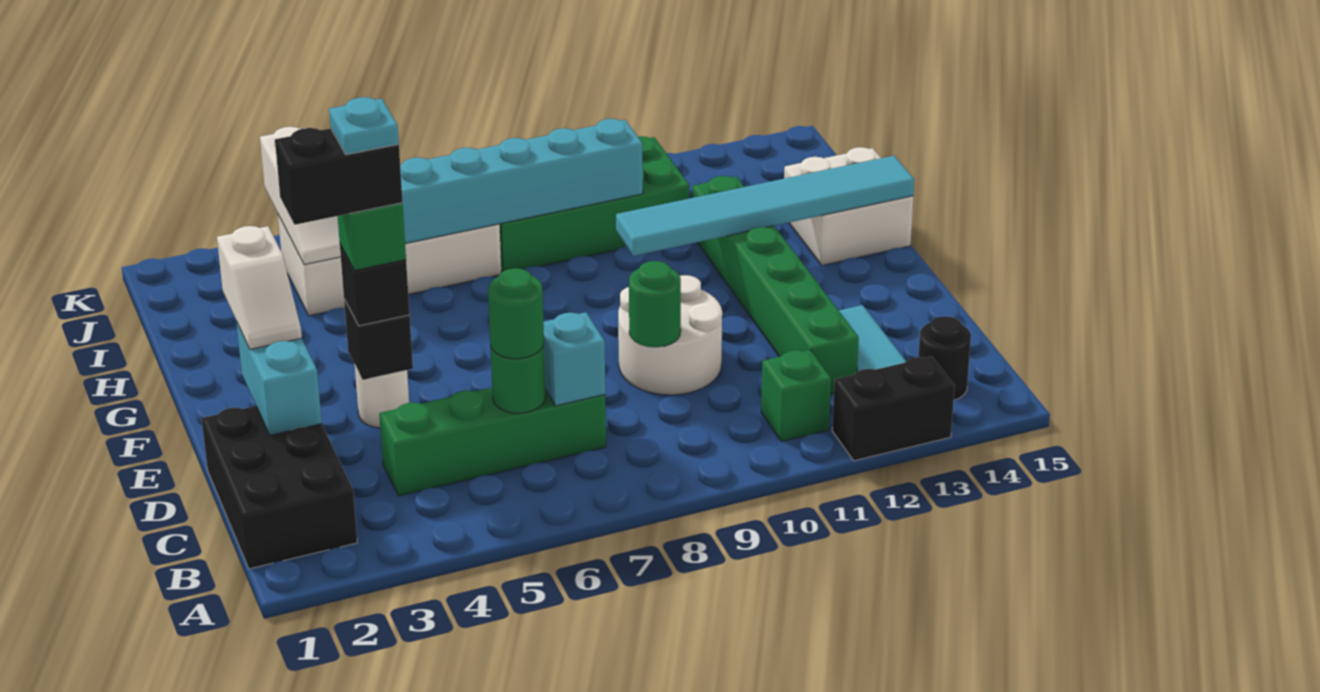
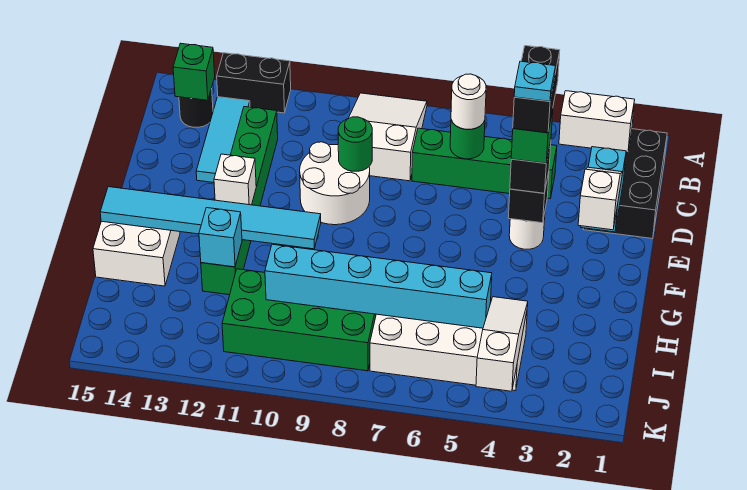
none -> white 2x3 slope [348,93,427,181]
none -> white 1x2 brick [559,91,635,153]
green 1x1 brick [761,350,831,442] -> green 1x1 brick moved to [173,43,215,100]
green 1x1 round brick [488,268,544,359] -> white 1x1 round brick [451,74,486,129]
cyan 1x1 brick [543,312,605,406] -> cyan 1x1 brick moved to [199,208,242,267]
black 1x2 brick [275,128,403,225] -> black 1x2 brick turned to [513,46,560,133]
none -> white 1x1 brick [214,154,256,205]

